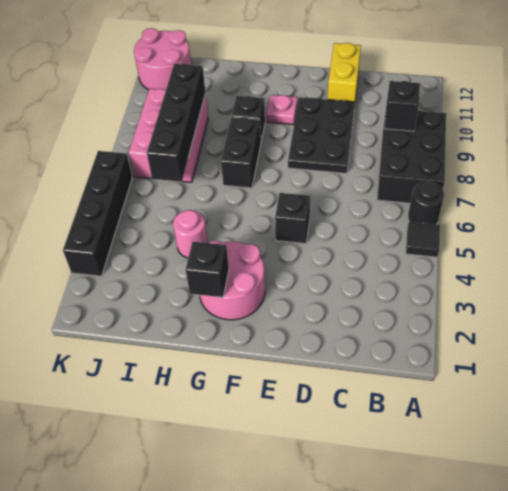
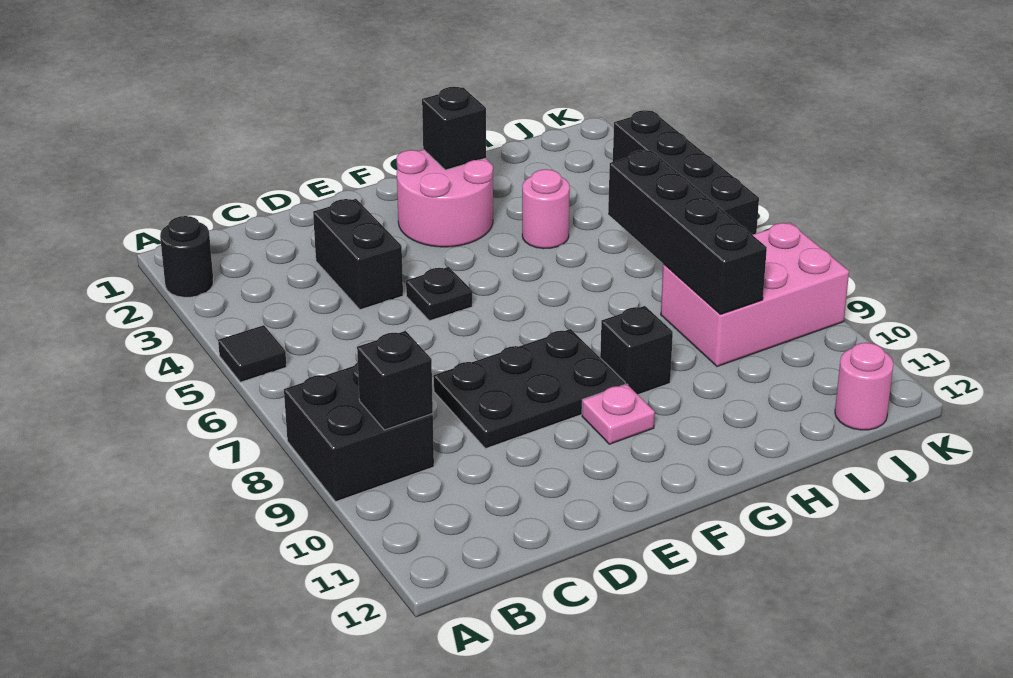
black 1x1 round brick [408,181,444,224] -> black 1x1 round brick moved to [160,216,213,297]
black 2x3 brick [377,111,446,203] -> black 2x2 brick [284,362,434,502]
black 2x3 plate [288,97,355,174] -> black 2x3 plate turned to [434,329,625,449]
yellow 1x2 brick [327,43,361,102] -> none
black 1x1 brick [275,193,310,244] -> black 1x1 plate [406,267,472,321]
black 1x2 brick [221,117,261,188] -> black 1x2 brick moved to [313,199,403,310]
pink 2x3 brick [129,89,208,182] -> pink 2x3 brick turned to [661,223,849,367]
pink 2x2 round brick [134,28,191,90] -> pink 1x1 round brick [835,343,893,430]

